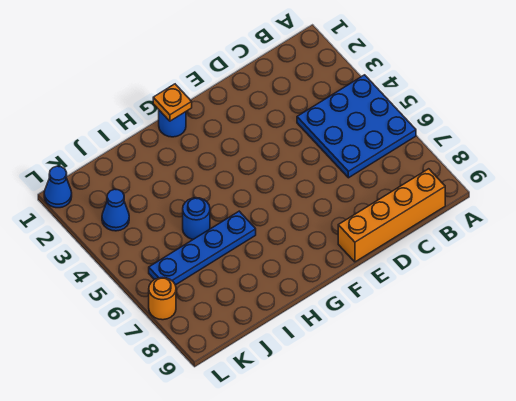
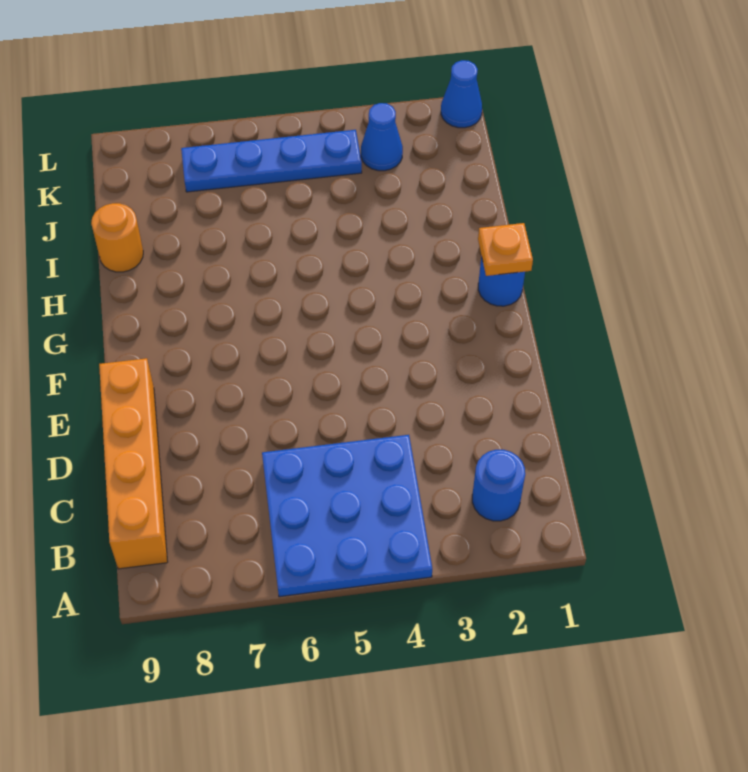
blue 1x4 plate [149,211,256,285] -> blue 1x4 plate turned to [181,130,362,192]
blue 1x1 round brick [183,198,210,239] -> blue 1x1 round brick moved to [472,450,525,521]
orange 1x1 round brick [149,278,176,320] -> orange 1x1 round brick moved to [91,203,143,272]

